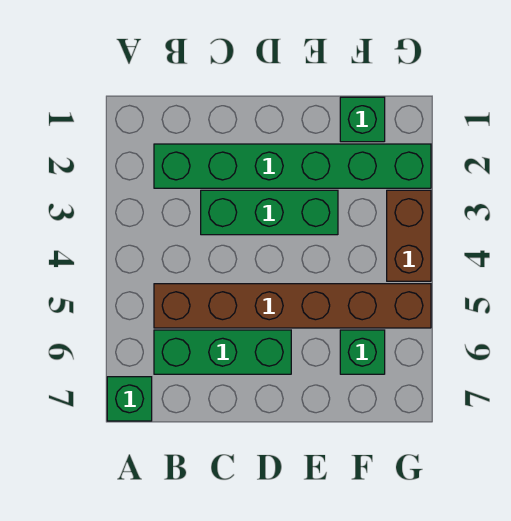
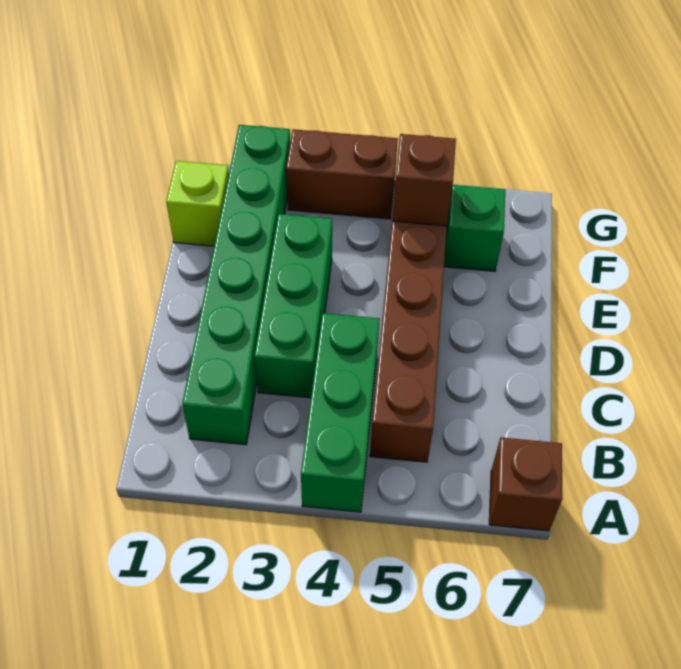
green 1x1 brick [107,377,152,421] -> brown 1x1 brick [489,437,562,531]
green 1x3 brick [154,330,291,374] -> green 1x3 brick moved to [301,313,380,512]
green 1x1 brick [340,97,385,142] -> lime 1x1 brick [166,161,229,246]
none -> brown 1x1 brick [392,134,456,226]

